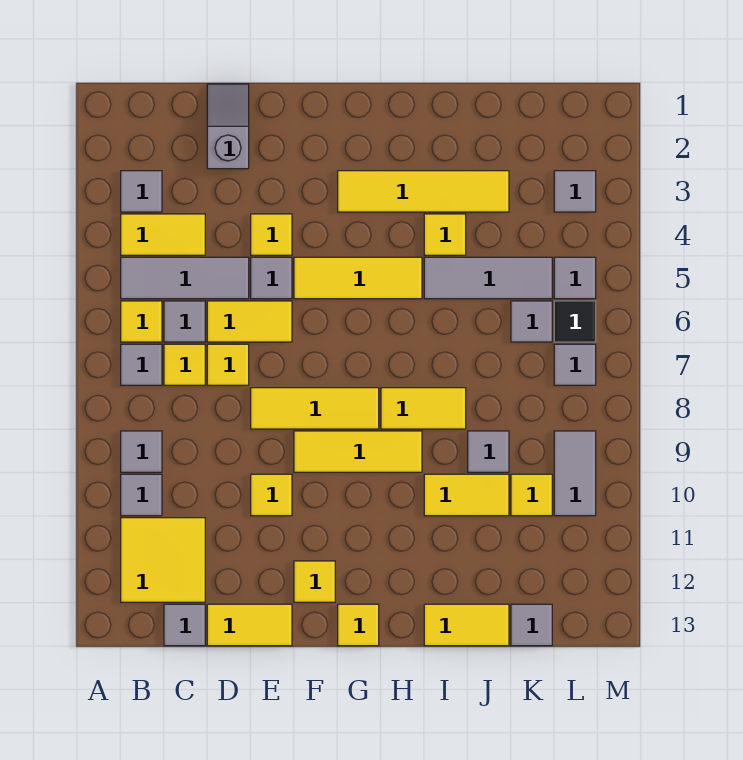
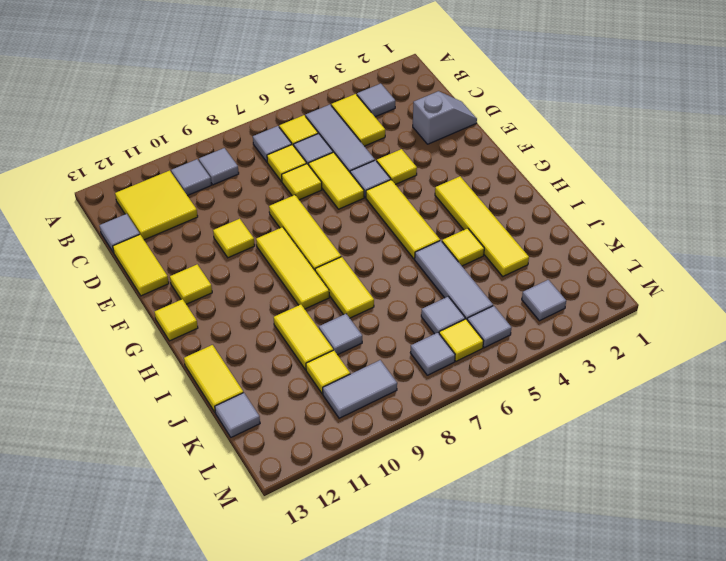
black 1x1 tile [554,301,596,342] -> yellow 1x1 tile [439,319,483,361]

